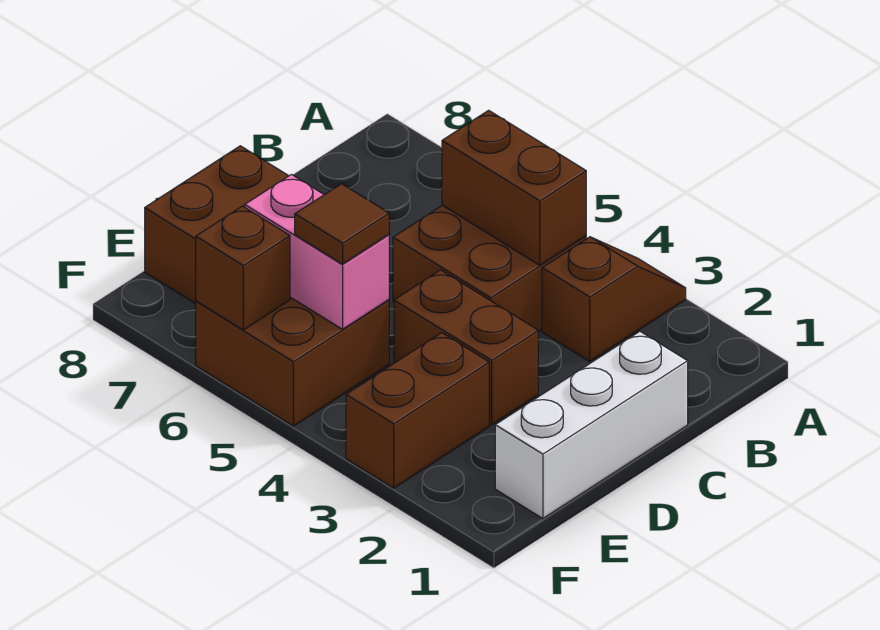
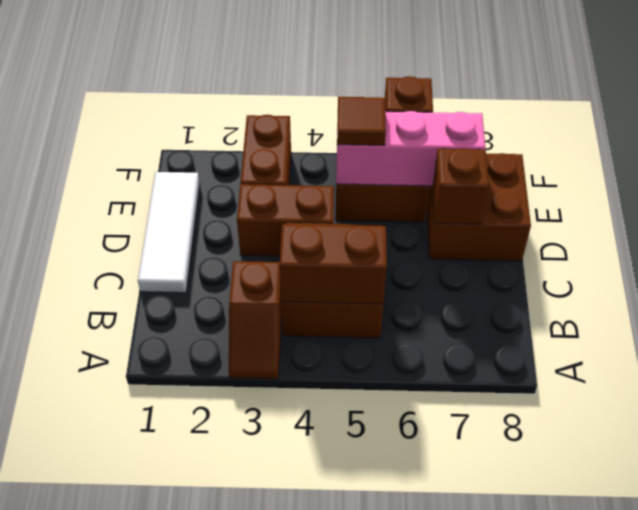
white 1x3 brick [495,331,688,519] -> white 1x3 tile [138,172,200,293]
none -> brown 1x1 brick [433,148,489,224]
pink 1x2 brick [245,174,389,329] -> pink 1x3 brick [336,111,485,186]

